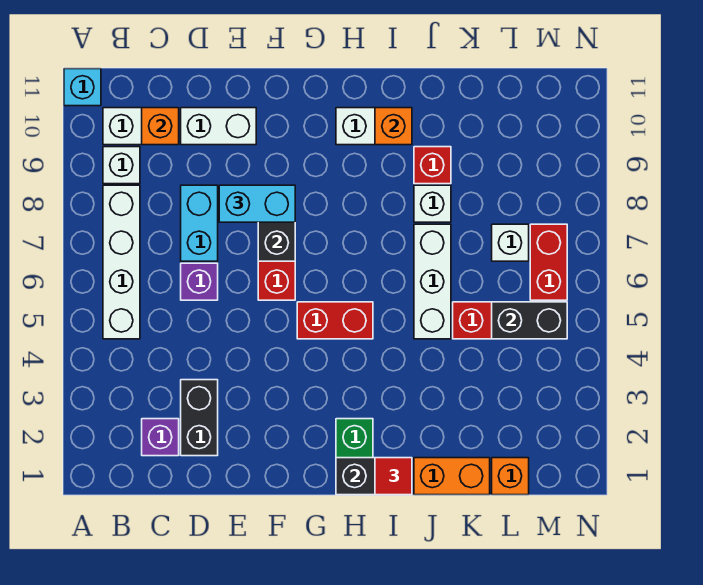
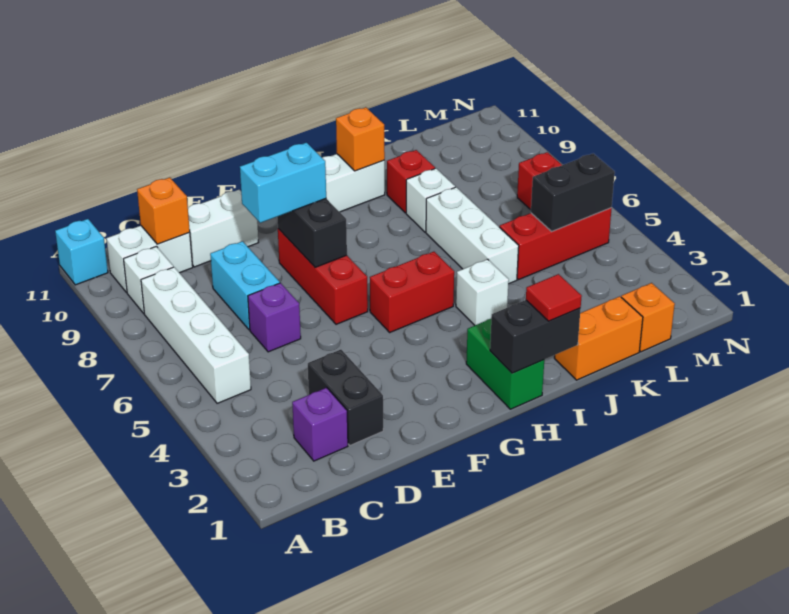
white 1x1 brick [492,224,529,261] -> white 1x1 brick moved to [456,259,509,325]

